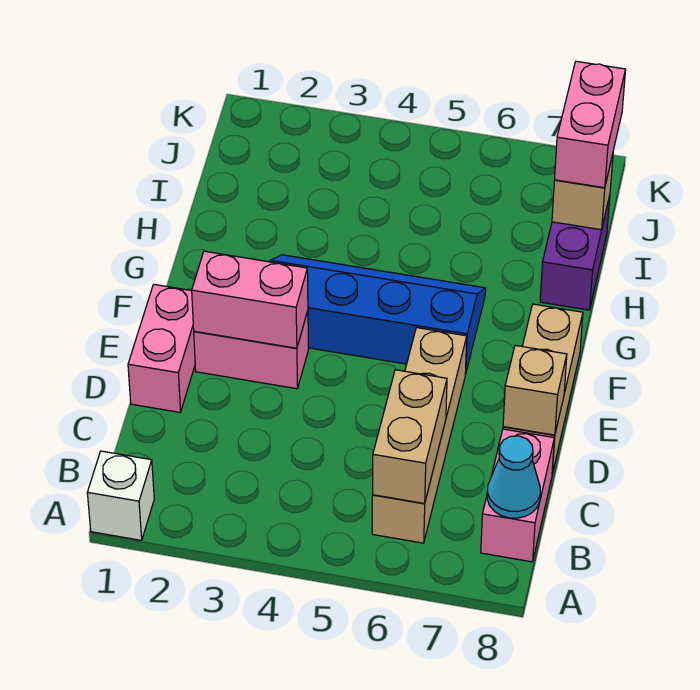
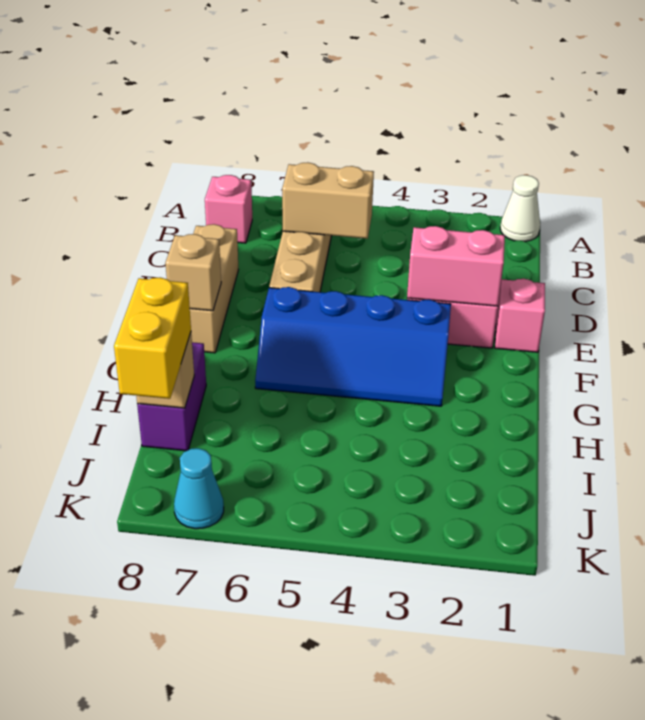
white 1x1 brick [87,451,154,540] -> white 1x1 cone [500,175,540,241]
tan 1x2 brick [373,370,447,503] -> tan 1x2 brick turned to [282,162,374,239]
pink 1x2 brick [481,429,554,562] -> pink 1x1 brick [205,175,252,243]
cyan 1x1 cone [487,436,540,518] -> cyan 1x1 cone moved to [174,448,224,529]
pink 1x2 brick [128,284,195,412] -> pink 1x1 brick [495,279,545,352]
tan 1x1 brick [503,345,567,435] -> tan 1x1 brick moved to [165,234,221,311]
pink 1x2 brick [555,61,626,188] -> yellow 1x2 brick [114,277,191,399]

